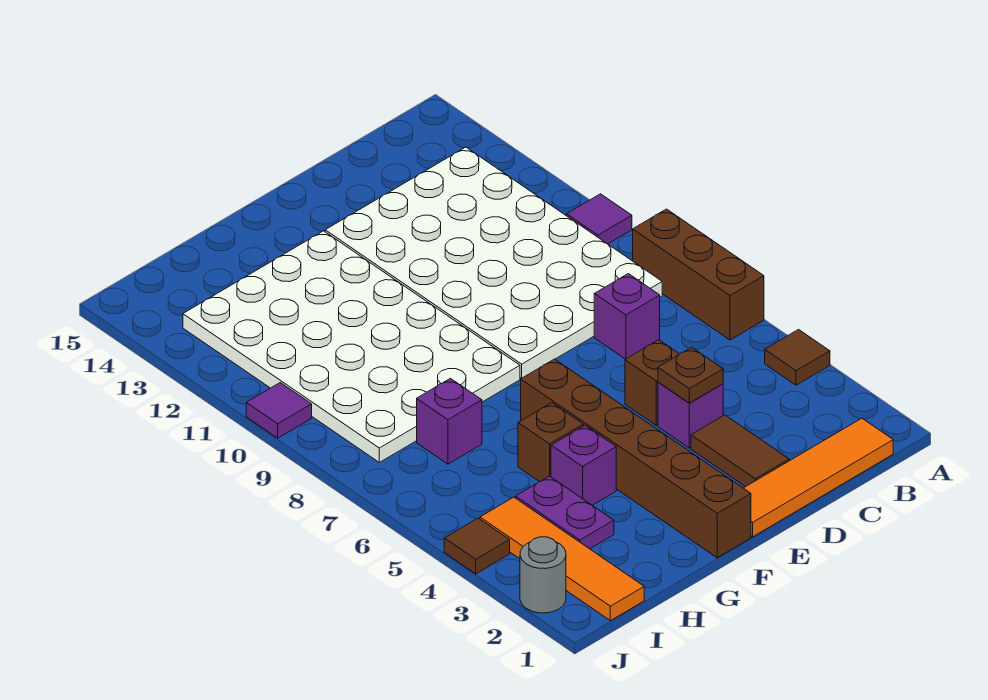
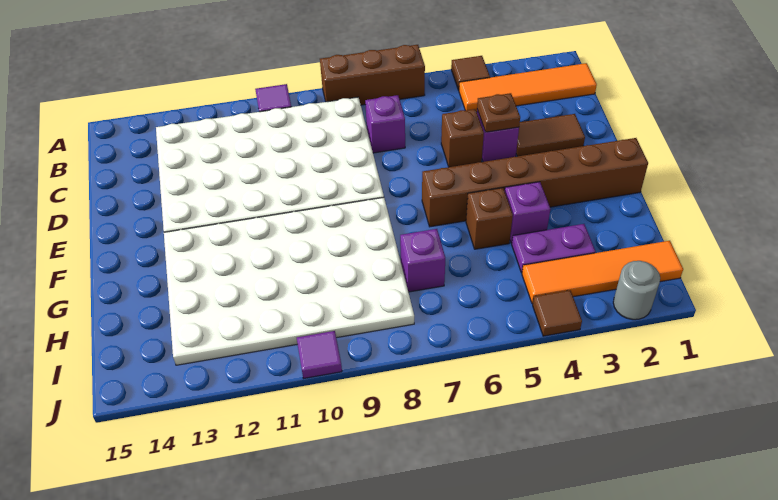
orange 1x4 tile [744,418,893,537] -> orange 1x4 tile turned to [459,63,597,112]

